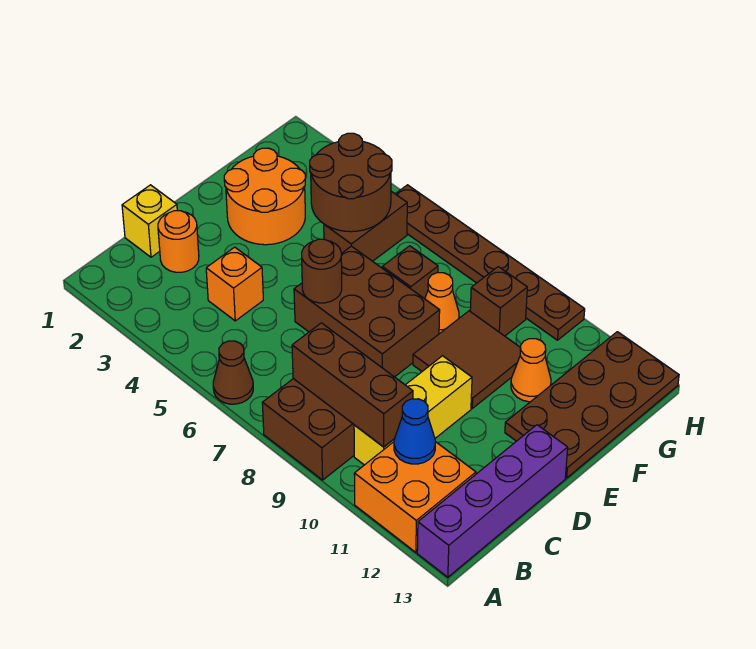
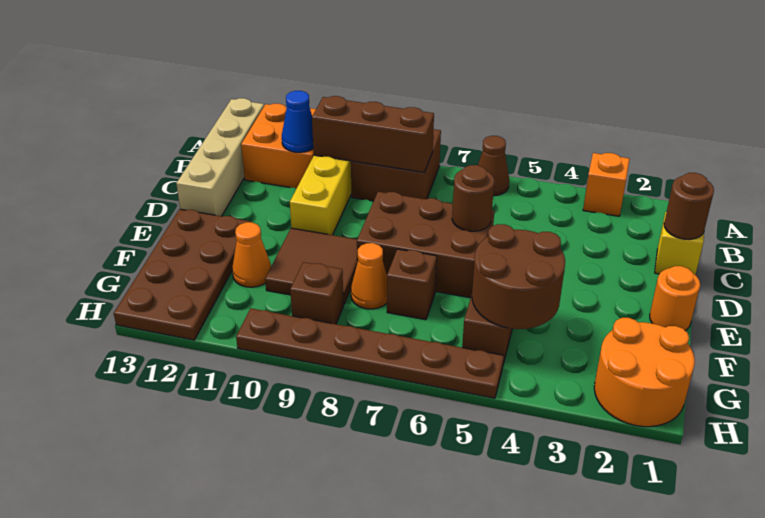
purple 1x4 brick [417,425,568,577] -> tan 1x4 brick [176,98,264,216]
none -> brown 1x1 round brick [664,173,714,240]
orange 1x1 round brick [158,211,199,272] -> orange 1x1 round brick moved to [650,266,700,330]
orange 1x1 brick [206,247,263,321] -> orange 1x1 brick moved to [583,153,630,216]
orange 2x2 round brick [224,148,305,245] -> orange 2x2 round brick moved to [594,318,695,427]

